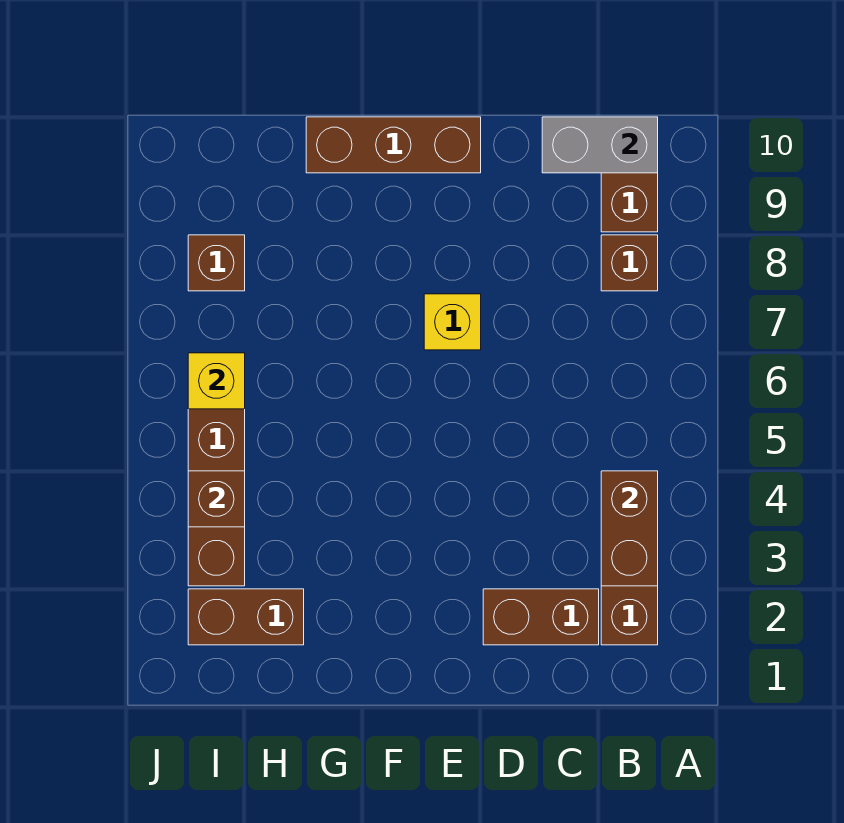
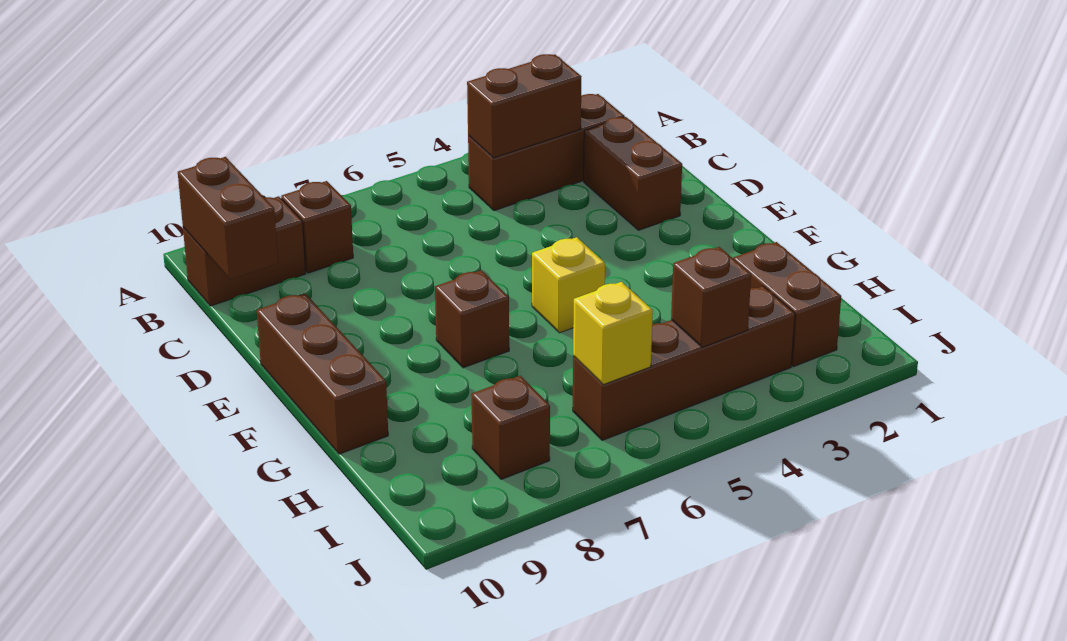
grey 1x2 brick [542,117,658,173] -> brown 1x2 brick [178,157,278,279]
yellow 1x1 brick [424,294,481,350] -> yellow 1x1 brick moved to [532,237,605,333]
none -> brown 1x1 brick [435,270,509,368]

